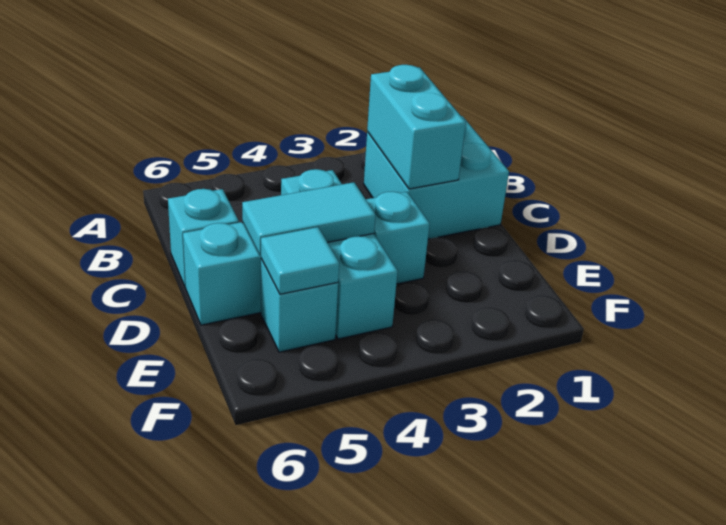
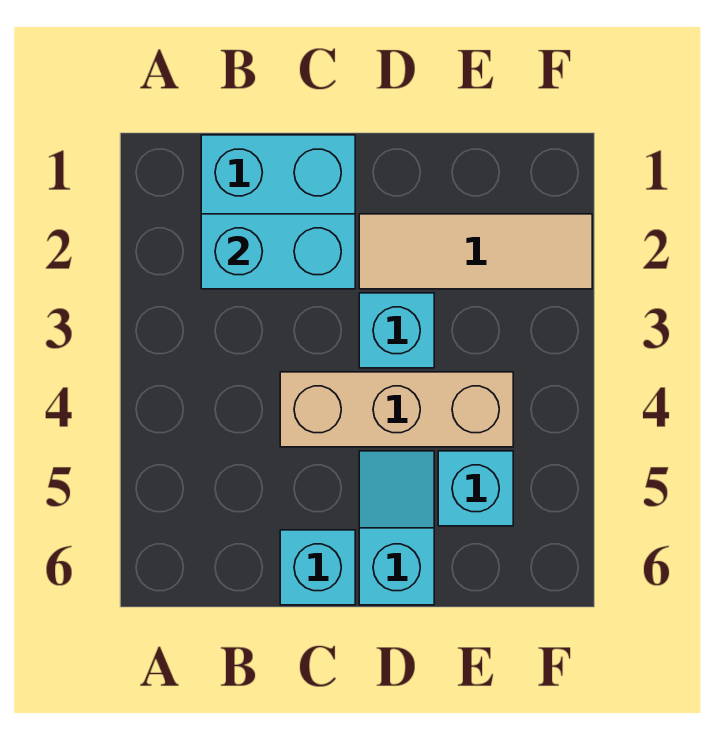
cyan 1x3 brick [281,169,398,339] -> tan 1x3 brick [280,372,513,447]
none -> tan 1x3 tile [359,214,592,289]
cyan 1x2 tile [242,182,376,256] -> none
cyan 1x1 tile [261,227,339,294] -> none

